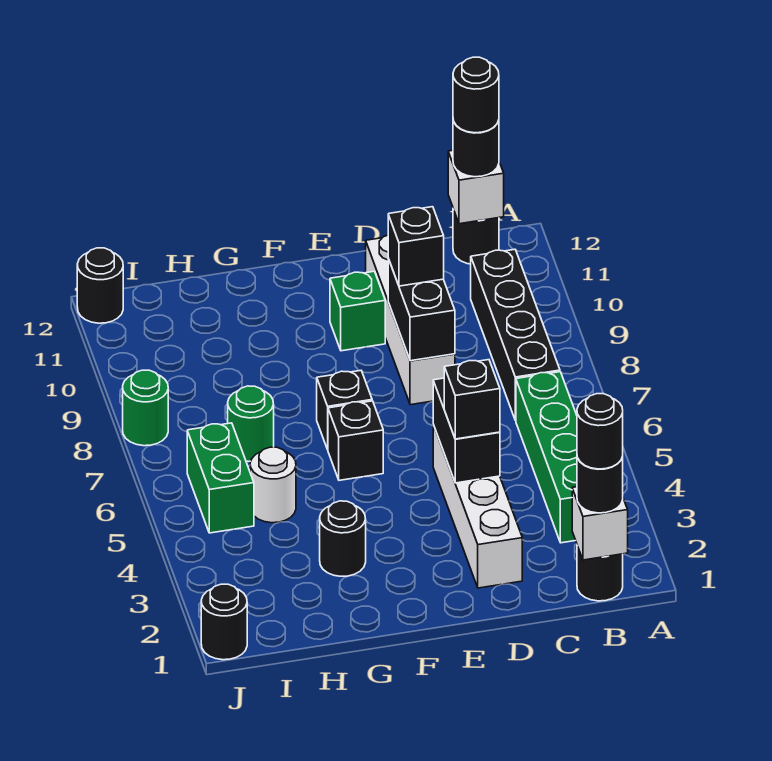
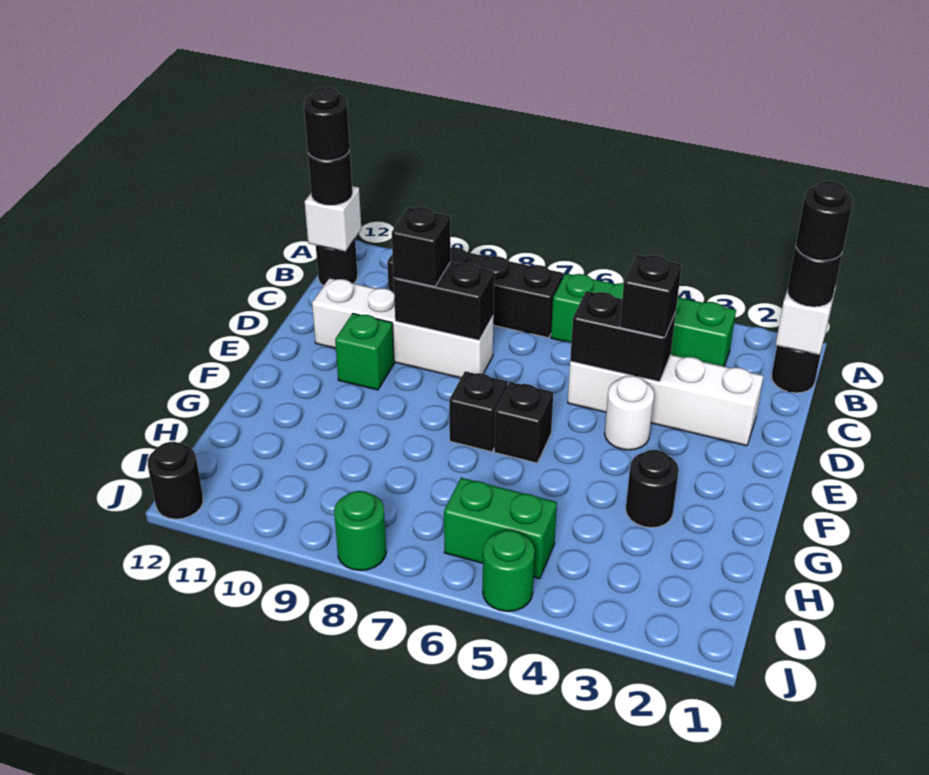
white 1x1 round brick [250,447,296,523] -> white 1x1 round brick moved to [605,376,654,450]
green 1x1 round brick [228,386,274,461] -> green 1x1 round brick moved to [483,530,535,612]
black 1x1 round brick [201,584,247,660] -> none

